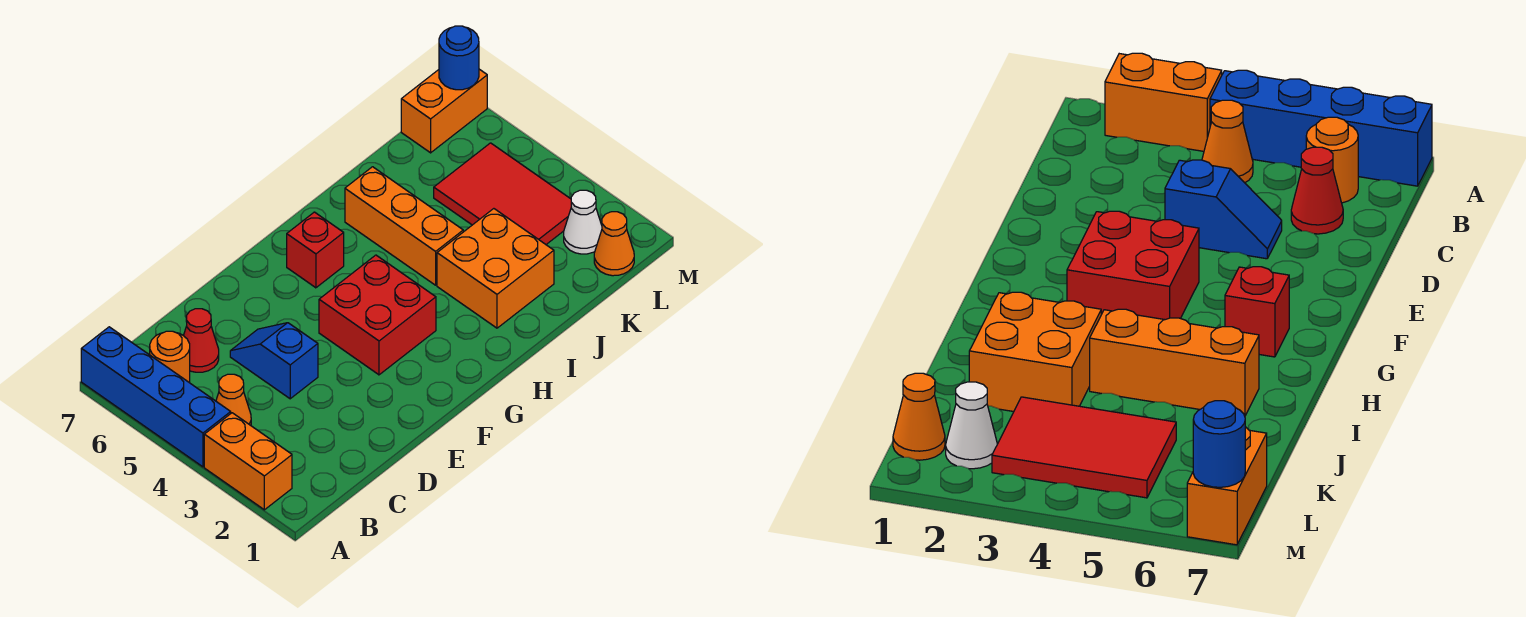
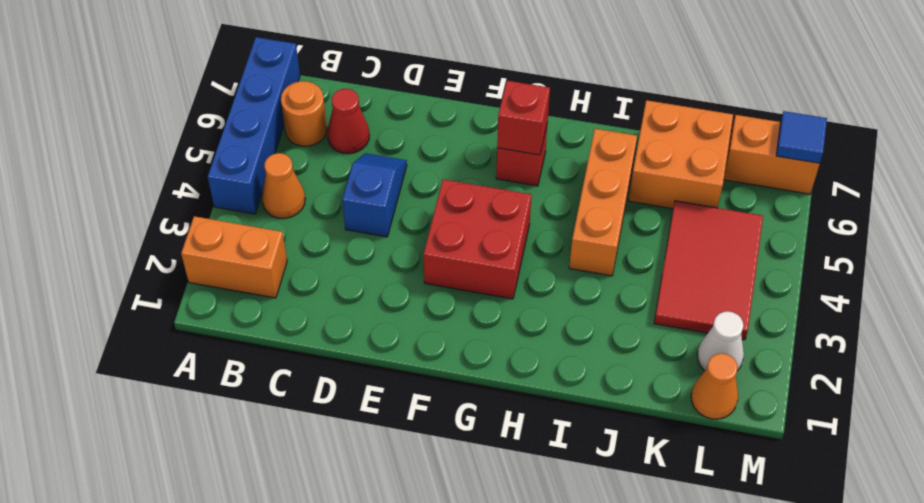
orange 1x2 brick [204,413,292,510] -> orange 1x2 brick turned to [181,216,287,298]
none -> red 1x1 brick [497,81,550,155]
orange 2x2 brick [437,209,554,328] -> orange 2x2 brick moved to [629,100,733,209]
blue 1x1 round brick [439,26,479,90] -> blue 1x1 tile [776,111,827,163]

